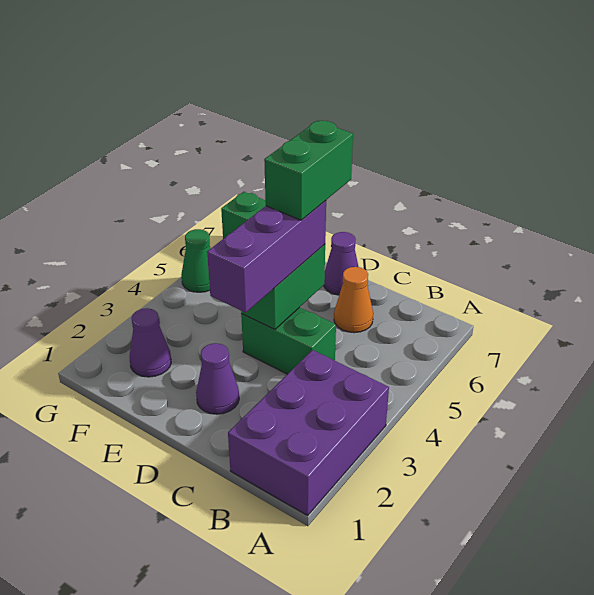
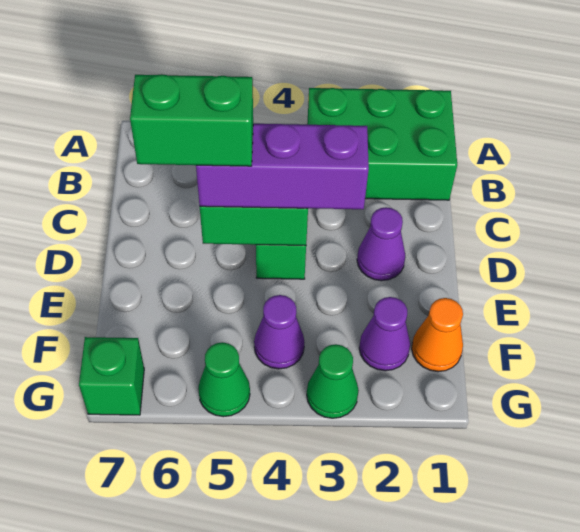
purple 2x3 brick [228,350,389,516] -> green 2x3 brick [307,88,457,200]
orange 1x1 cone [334,267,373,333] -> orange 1x1 cone moved to [412,298,463,372]
purple 1x1 cone [324,232,359,295] -> purple 1x1 cone moved to [254,295,304,369]
none -> green 1x1 cone [307,344,359,418]

